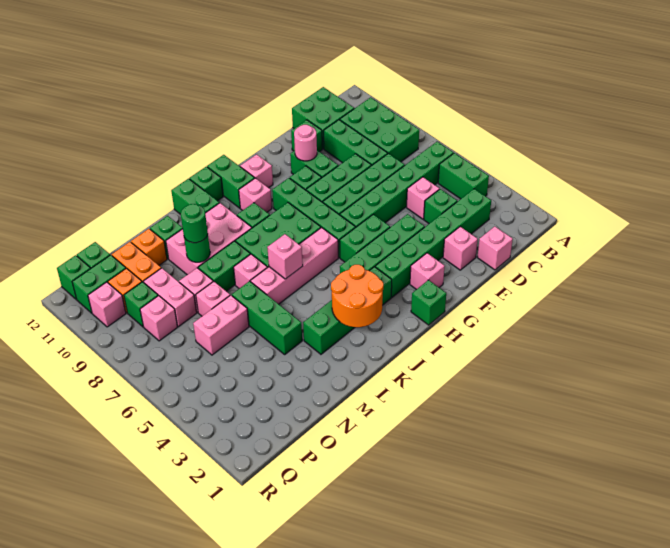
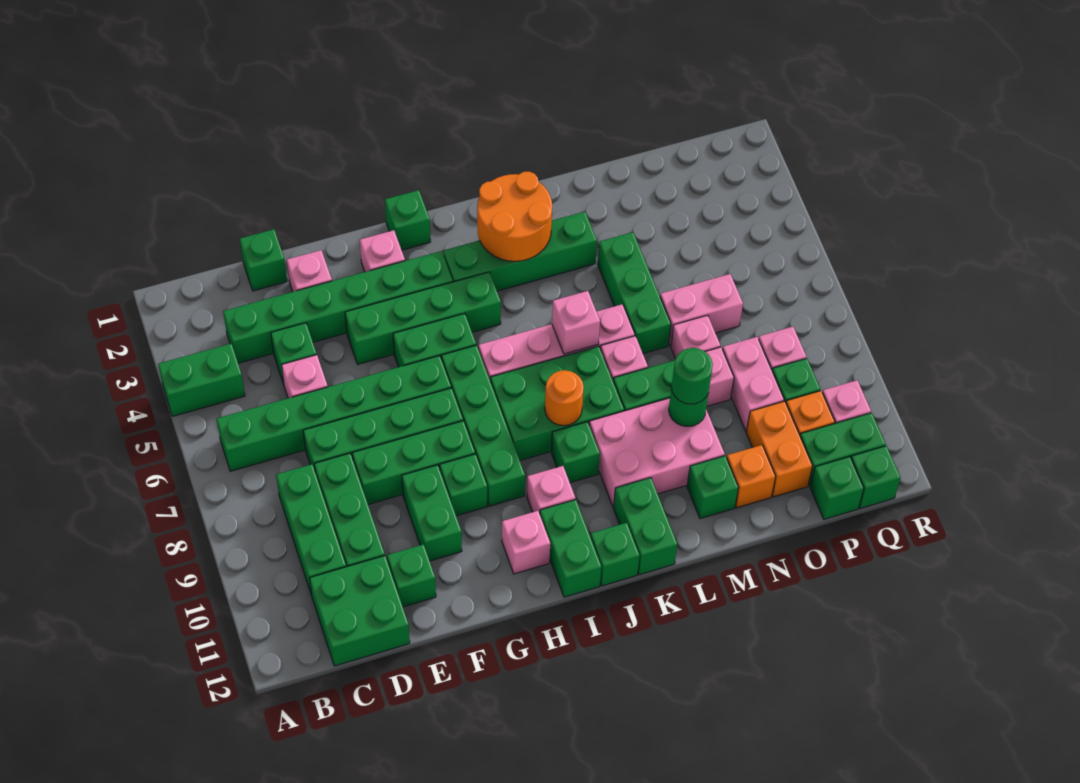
green 1x2 brick [438,153,489,199] -> green 1x2 brick turned to [158,344,245,416]
green 2x3 brick [340,97,419,162] -> green 1x3 brick [276,464,346,595]
pink 1x1 brick [477,226,513,270] -> green 1x1 brick [240,229,287,291]
pink 1x1 round brick [294,125,317,161] -> none
none -> orange 1x1 round brick [545,370,584,426]

